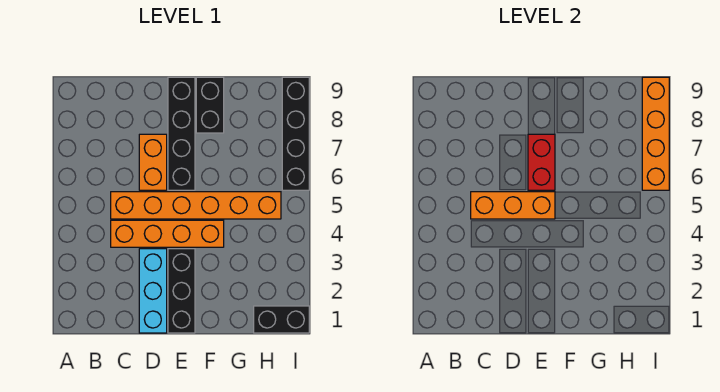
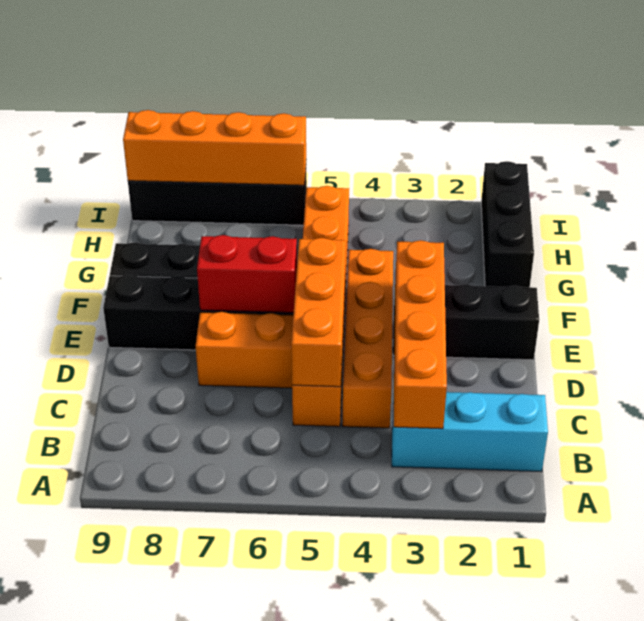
none -> orange 1x4 brick [394,240,447,429]
cyan 1x3 brick [139,249,167,333] -> cyan 1x3 brick moved to [392,392,548,472]
black 1x2 brick [254,306,309,333] -> black 1x3 brick [481,161,534,287]

